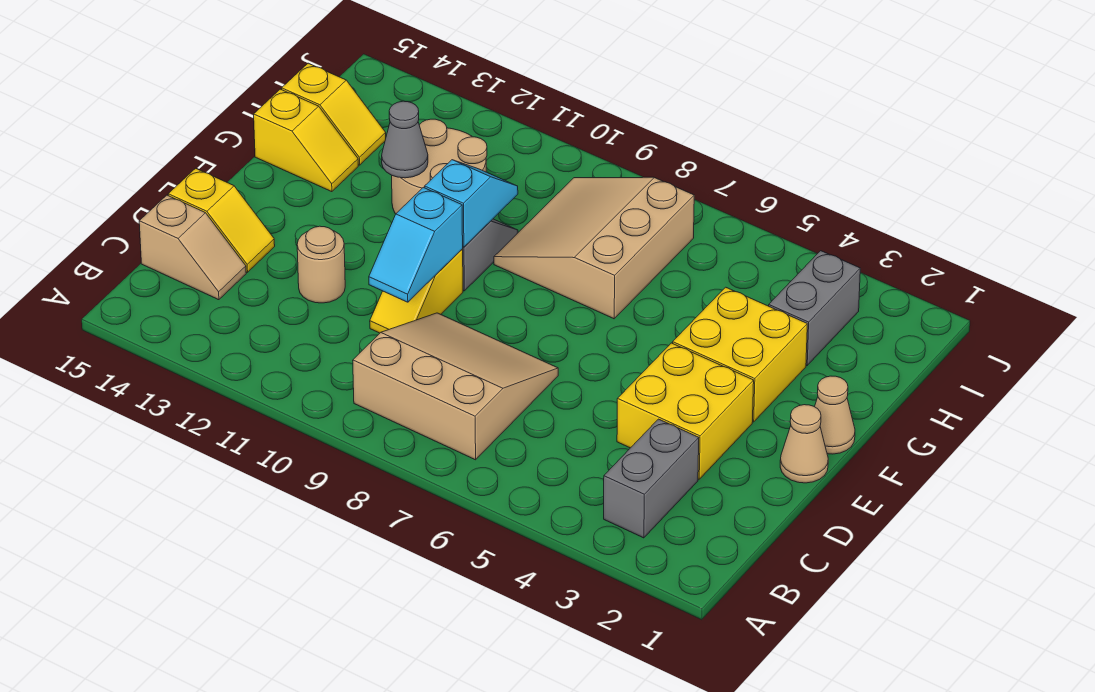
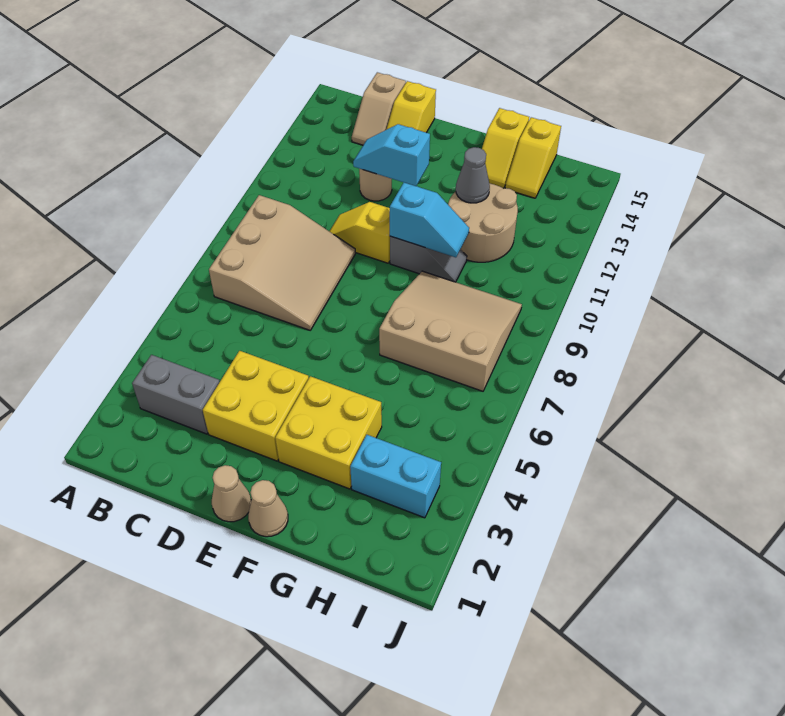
cyan 1x2 slope [369,187,463,302] -> cyan 1x2 slope moved to [353,124,430,186]
grey 1x2 brick [769,251,860,365] -> cyan 1x2 brick [350,435,441,518]

